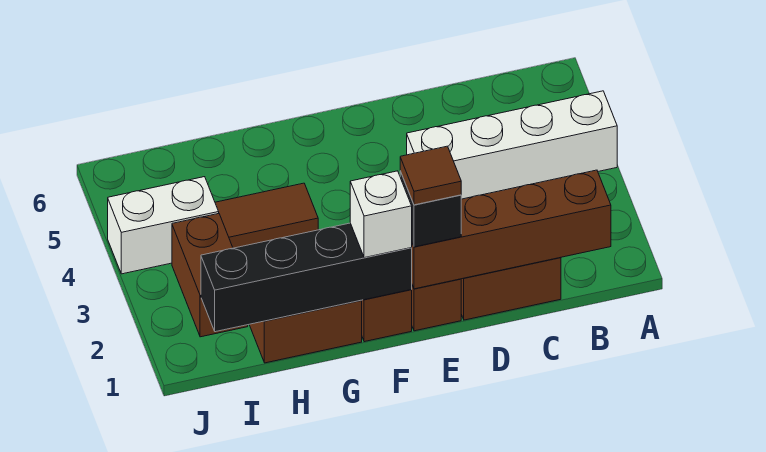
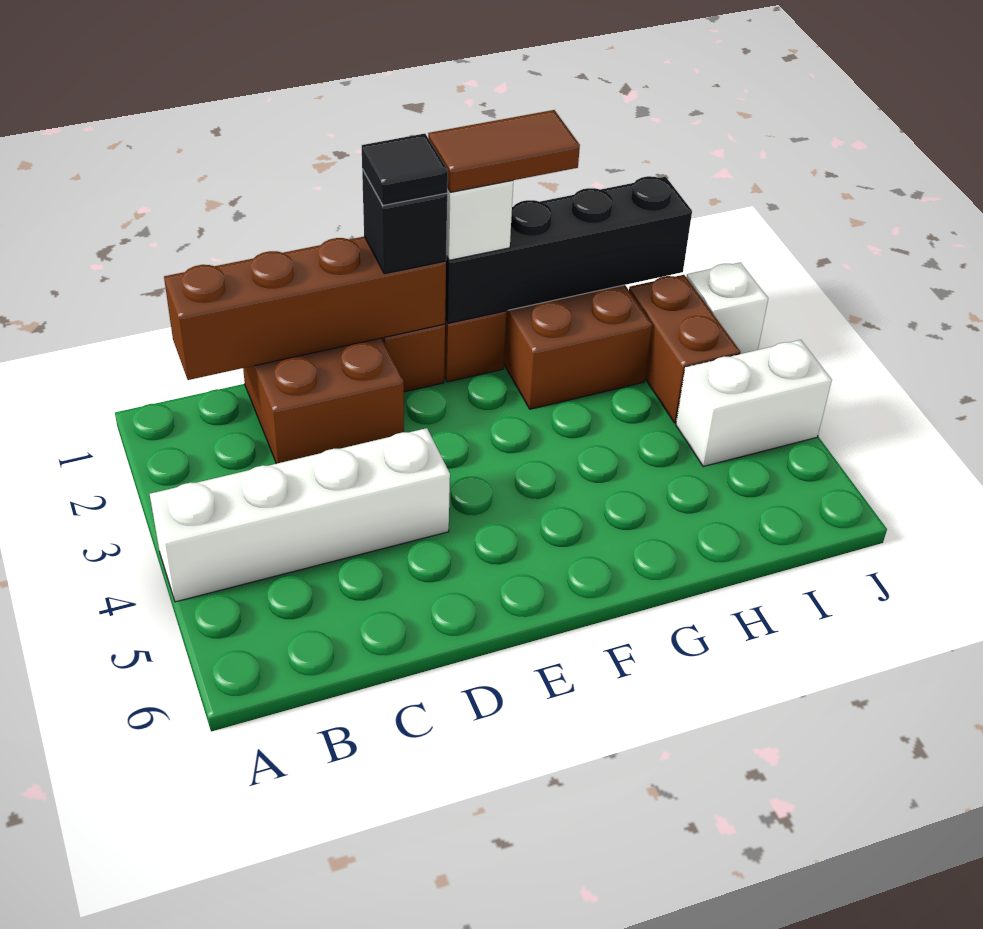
brown 1x1 tile [400,146,461,205] -> black 1x1 tile [362,134,448,205]
brown 1x2 tile [215,183,318,248] -> brown 1x2 tile moved to [428,110,580,192]
none -> white 1x1 brick [686,262,768,354]

